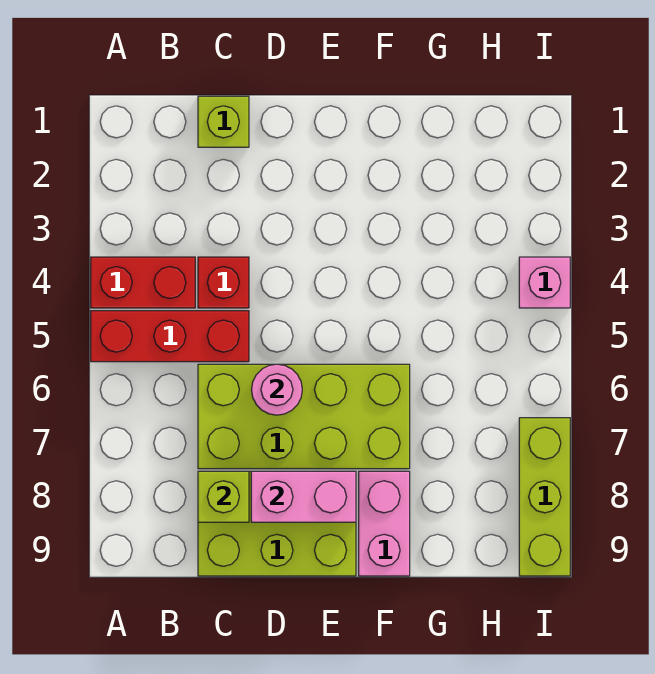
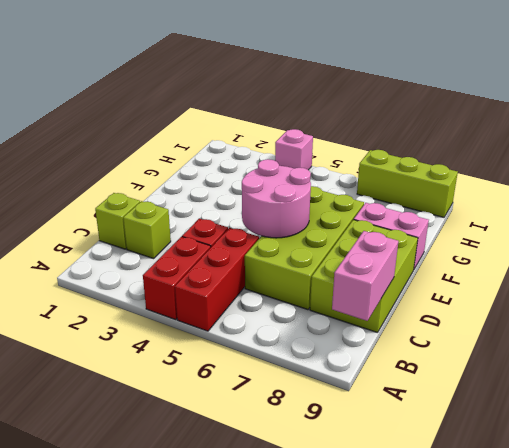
lime 1x1 brick [198,471,249,522] -> lime 1x1 brick moved to [123,201,171,259]
pink 1x1 round brick [251,364,302,415] -> pink 2x2 round brick [242,159,311,238]
pink 1x2 brick [251,471,356,522] -> pink 1x2 brick moved to [332,231,399,321]

